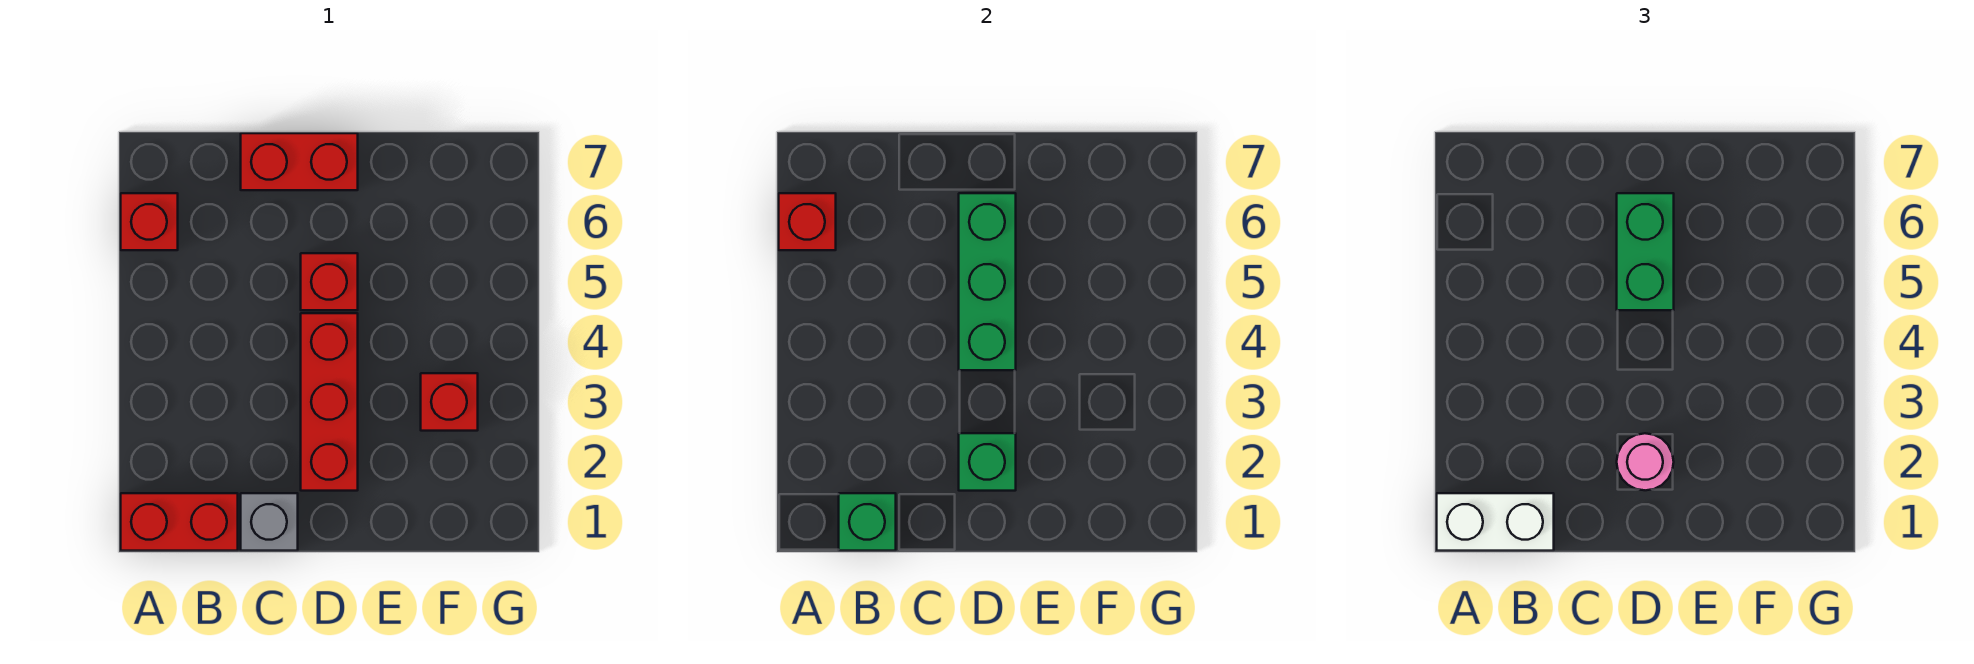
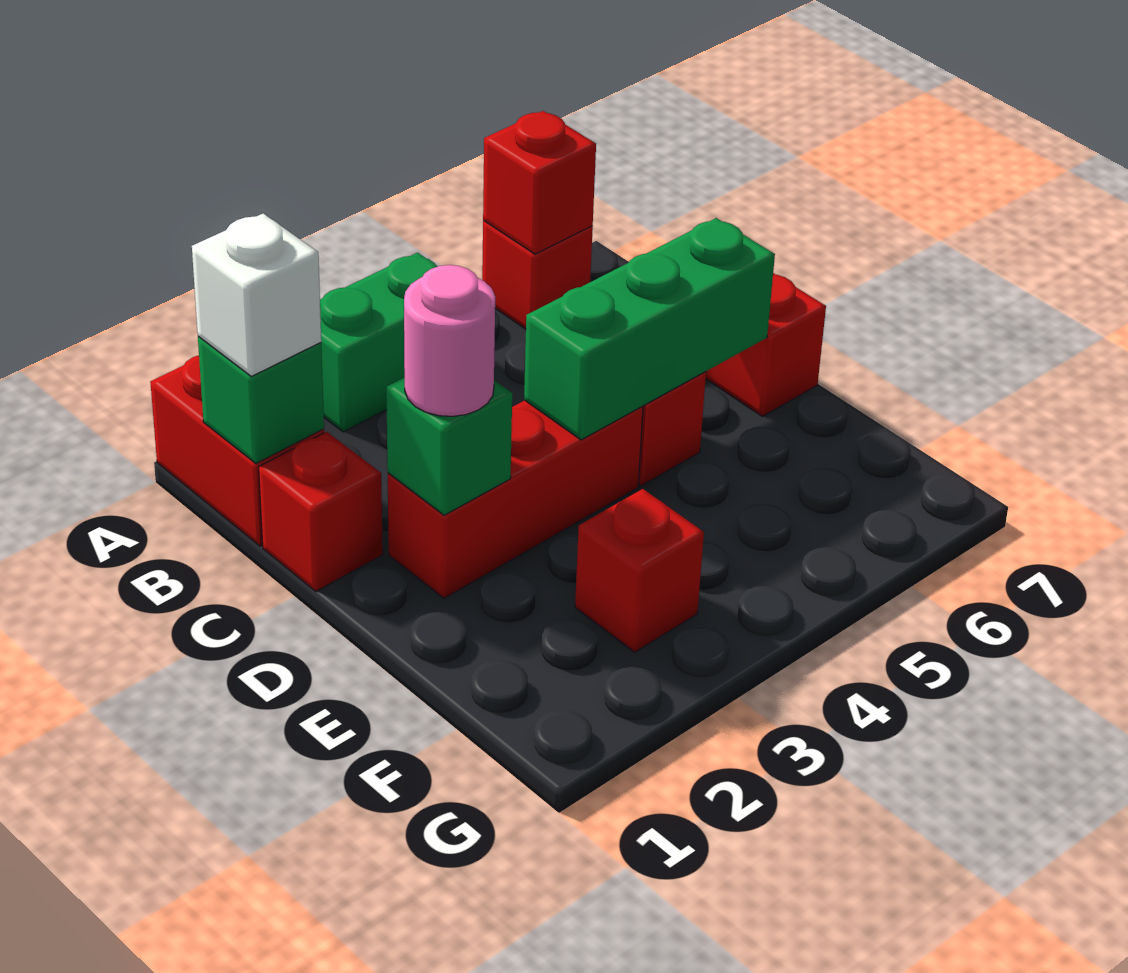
white 1x2 brick [1437,493,1554,551] -> white 1x1 brick [192,214,321,376]
grey 1x1 brick [241,493,298,551] -> red 1x1 brick [259,432,383,592]
green 1x2 brick [1617,193,1674,310] -> green 1x2 brick moved to [320,253,438,432]

